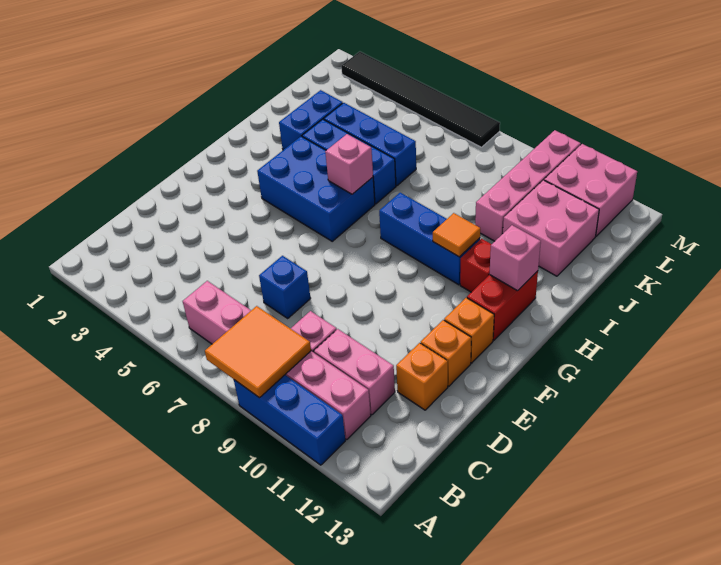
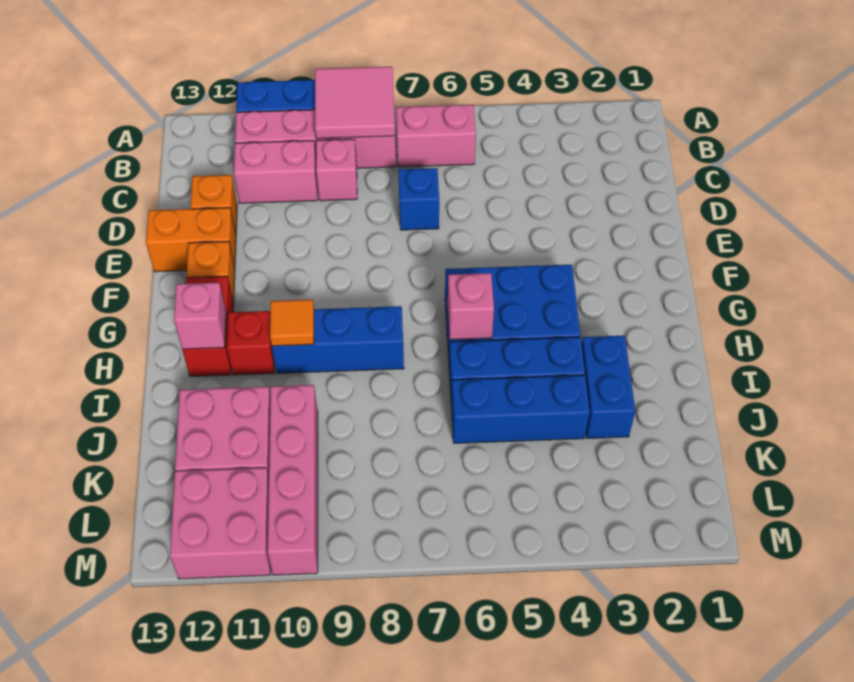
orange 2x2 tile [205,306,311,398] -> pink 2x2 tile [315,67,395,139]
orange 1x1 brick [421,320,471,386] -> orange 1x2 brick [146,208,236,272]
black 1x6 tile [341,52,500,147] -> none

